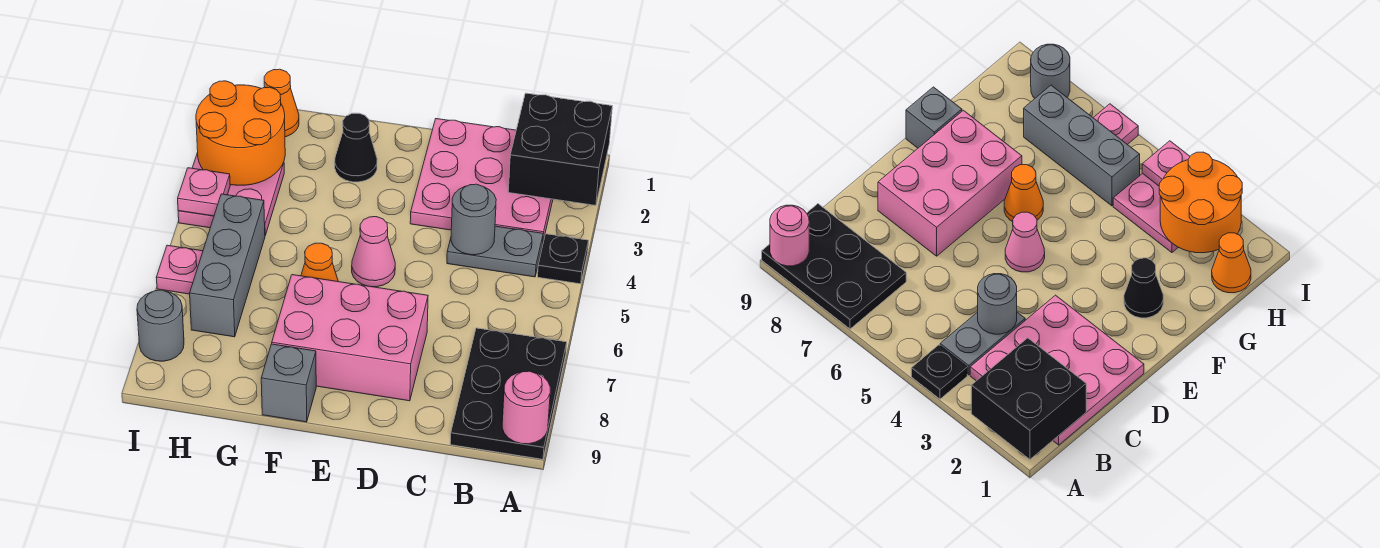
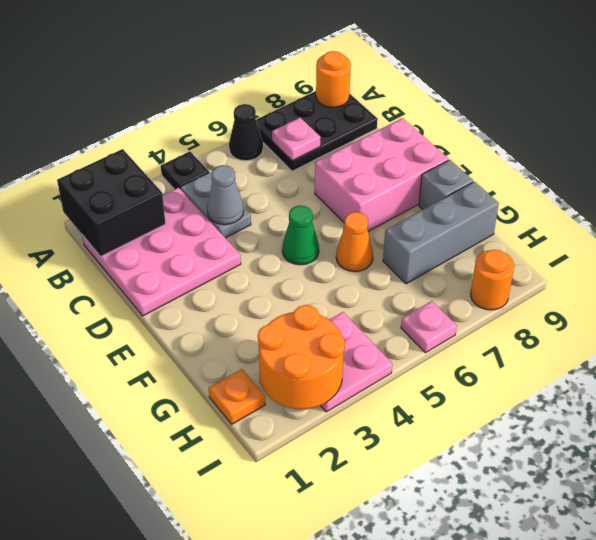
pink 1x1 round brick [502,371,550,444] -> orange 1x1 round brick [316,51,351,107]
grey 1x1 round brick [451,184,496,255] -> grey 1x1 cone [207,165,244,225]
pink 2x3 brick [272,275,428,401] -> pink 2x3 brick turned to [315,118,449,231]
pink 1x1 cone [352,217,395,287] -> green 1x1 cone [282,206,319,265]
black 1x1 cone [335,113,377,182] -> black 1x1 cone moved to [229,104,263,161]
orange 1x1 cone [264,69,299,137] -> orange 1x1 plate [209,369,265,424]
grey 1x3 brick [190,194,265,337] -> grey 1x3 brick moved to [383,182,499,284]
pink 1x1 plate [178,168,230,216] -> pink 1x1 plate moved to [272,118,320,161]
grey 1x1 round brick [137,290,184,361] -> orange 1x1 round brick [471,250,514,310]

